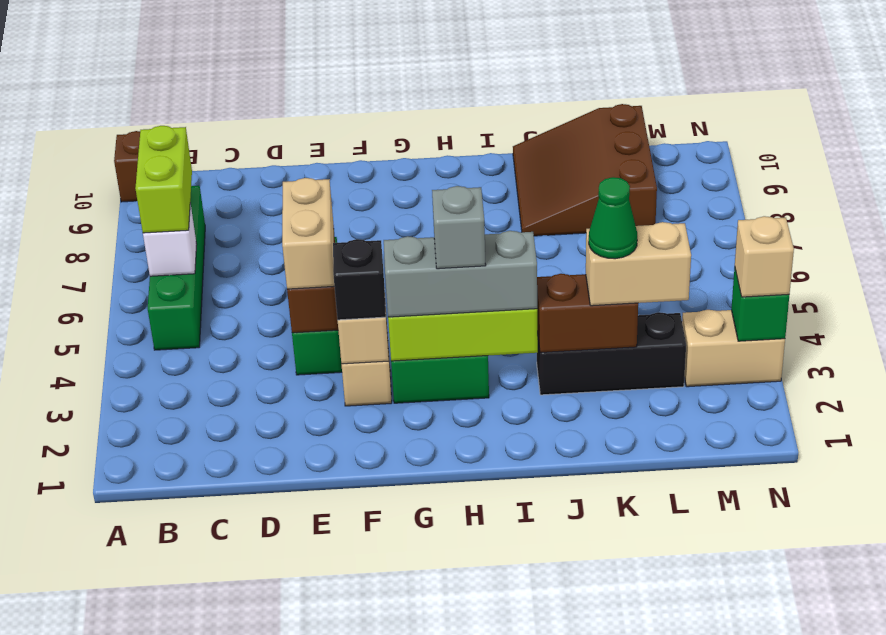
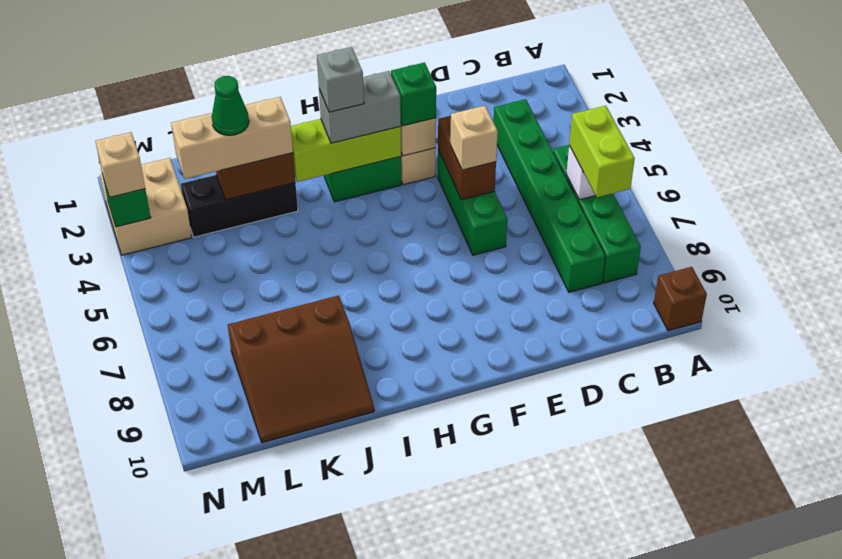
none -> green 1x6 brick [493,99,605,292]
tan 1x2 brick [282,178,334,289] -> tan 1x1 brick [450,106,498,170]
black 1x1 brick [333,239,386,320] -> green 1x1 brick [391,63,436,126]
grey 1x3 brick [384,231,537,317] -> grey 1x2 brick [319,71,401,143]
brown 3x3 slope [513,104,657,236] -> brown 3x3 slope turned to [228,295,374,443]
tan 1x2 brick [586,222,691,306] -> tan 1x3 brick [171,97,293,179]
tan 1x2 brick [682,310,785,387] -> tan 2x2 brick [100,158,192,255]

